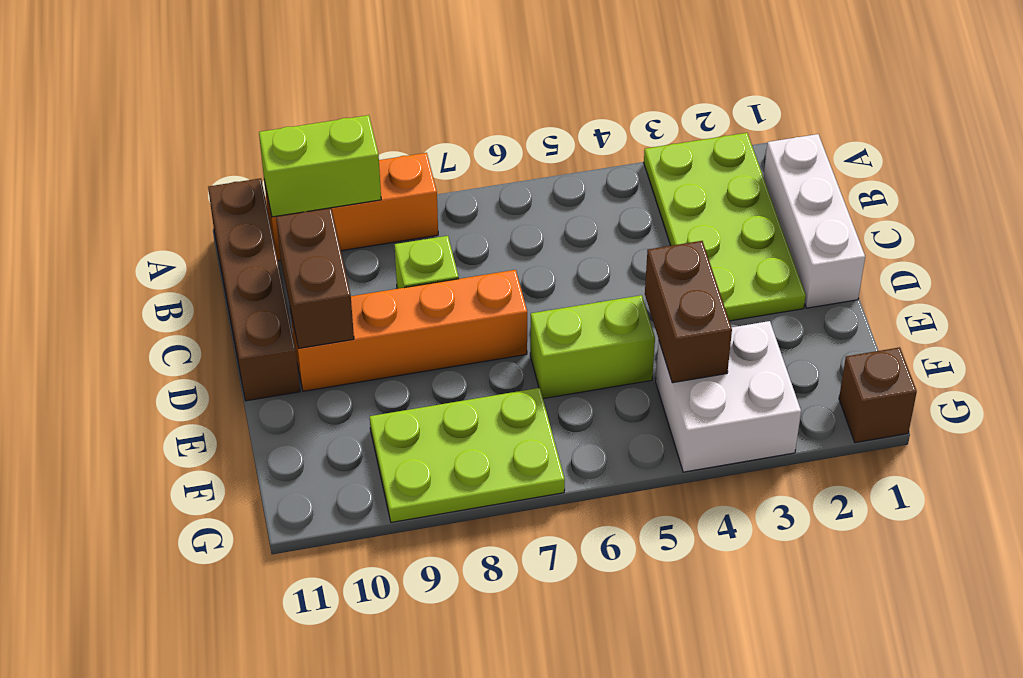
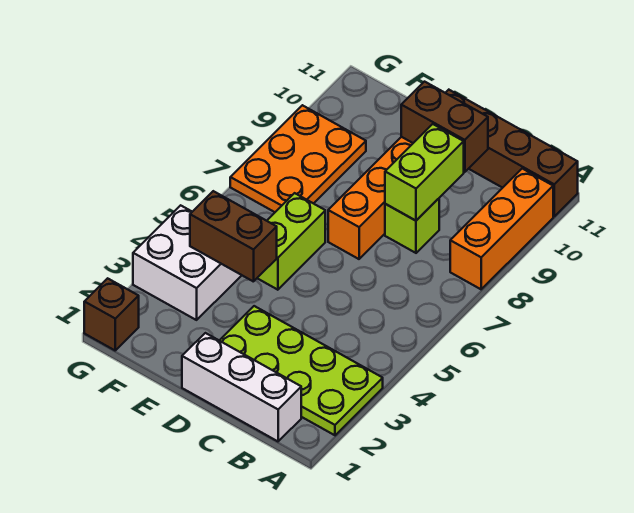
lime 1x2 brick [259,115,381,217] -> lime 1x2 brick moved to [385,124,464,221]
lime 2x3 plate [370,388,565,522] -> orange 2x3 plate [230,105,366,212]

